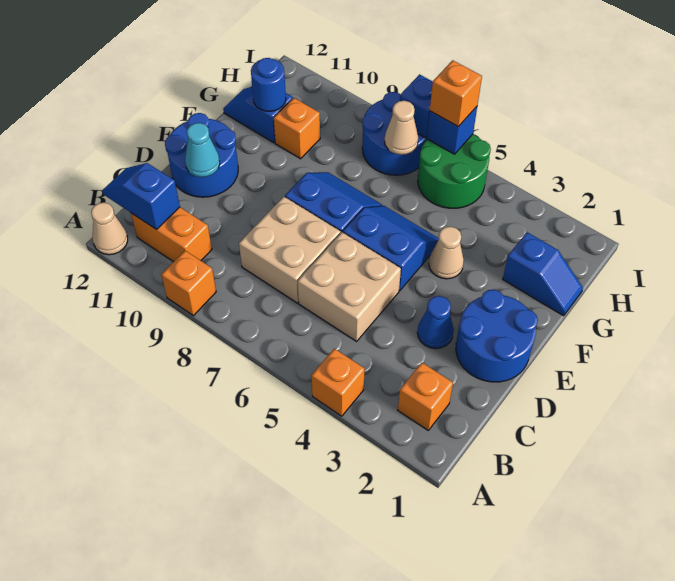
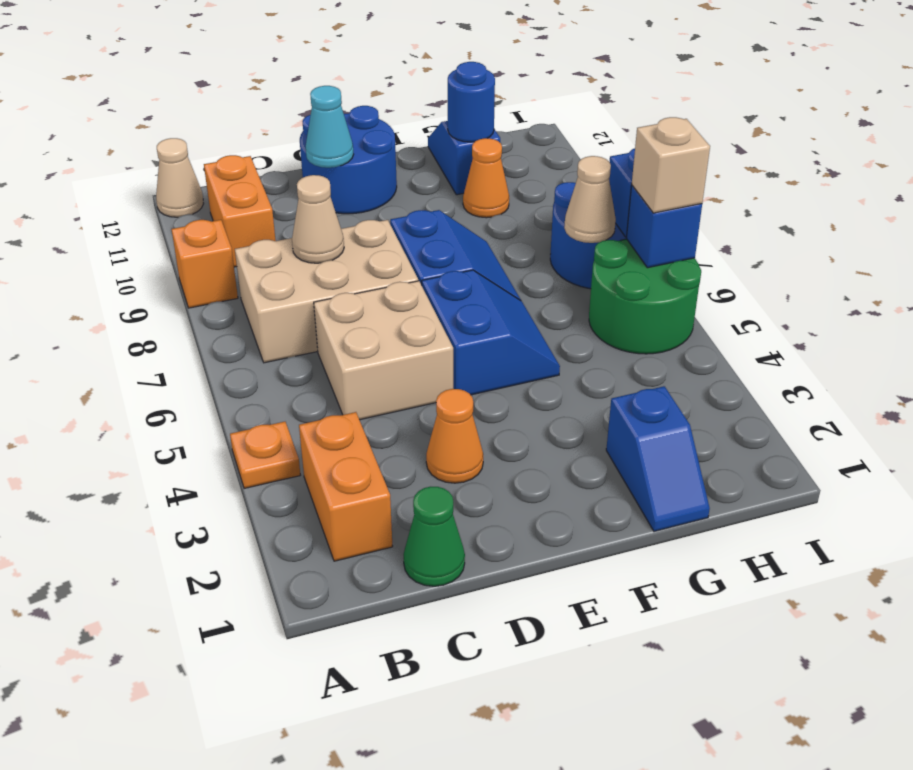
orange 1x1 brick [311,349,365,416] -> orange 1x1 plate [230,422,300,489]
orange 1x1 brick [398,363,453,430] -> orange 1x2 brick [299,412,393,561]
blue 1x2 slope [103,163,180,229] -> none
none -> green 1x1 cone [403,487,465,586]
tan 2x2 brick [239,197,341,303] -> tan 2x3 brick [235,220,418,363]
blue 2x2 round brick [456,290,538,382] -> none
blue 1x1 cone [417,296,454,349] -> orange 1x1 cone [426,389,483,483]
tan 1x1 cone [429,227,464,279] -> tan 1x1 cone moved to [292,175,344,263]
orange 1x1 brick [274,98,320,159] -> orange 1x1 cone [463,138,509,218]
orange 1x1 brick [430,60,482,126] -> tan 1x1 brick [632,117,710,213]

